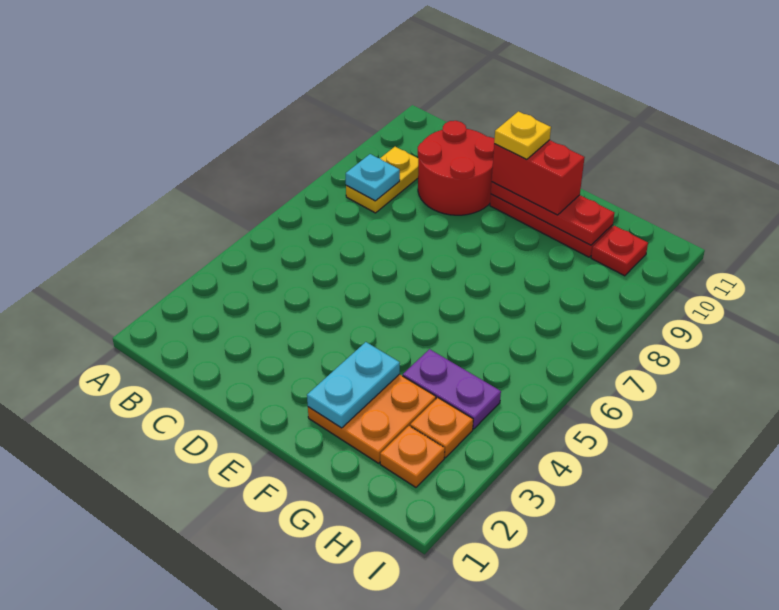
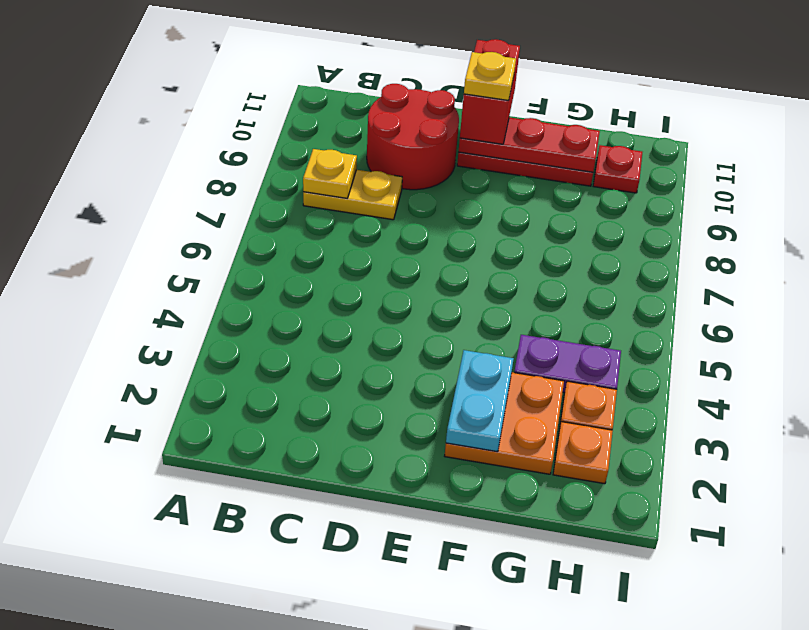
yellow 1x2 plate [346,147,418,213] -> yellow 1x2 plate turned to [303,170,402,220]
cyan 1x1 plate [346,154,400,201] -> yellow 1x1 plate [303,149,357,198]
red 1x2 brick [492,140,585,215] -> red 1x2 brick turned to [460,39,520,144]

